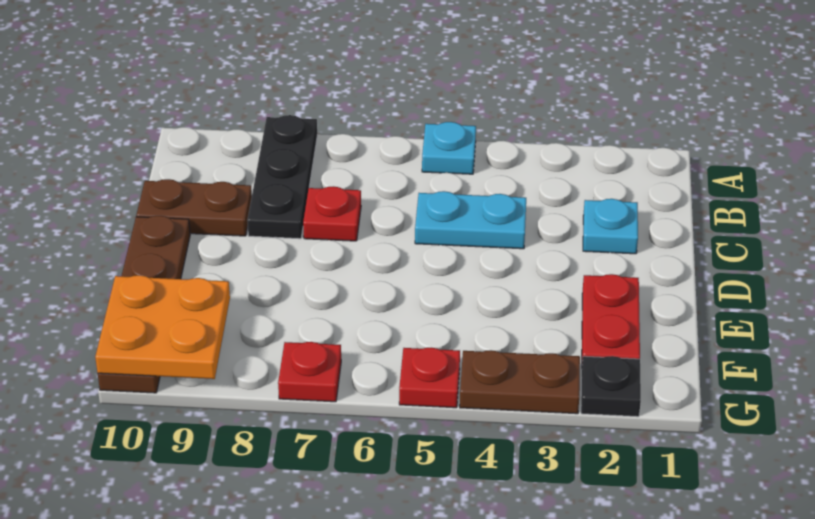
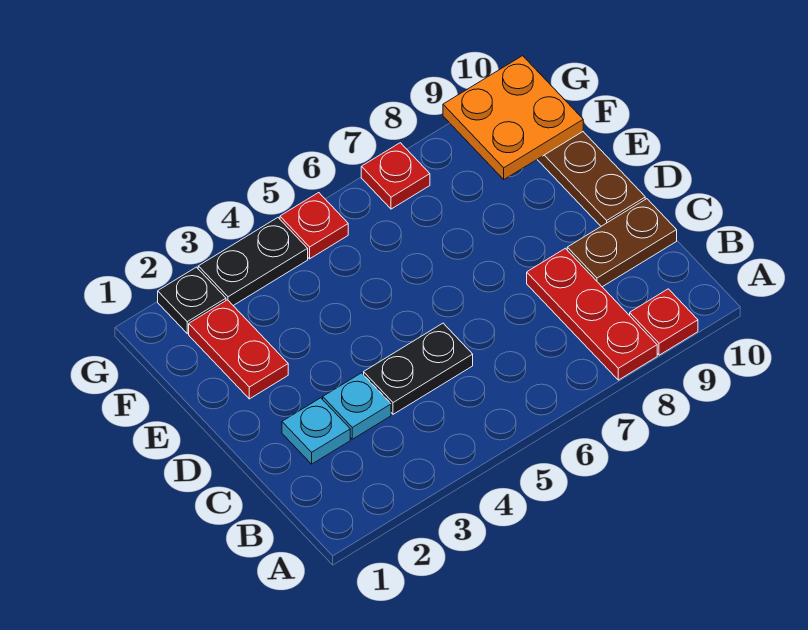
cyan 1x1 plate [422,122,476,174] -> cyan 1x1 plate moved to [323,373,391,439]
black 1x3 plate [247,115,317,239] -> red 1x3 plate [527,248,657,380]
cyan 1x2 plate [415,191,526,249] -> black 1x2 plate [364,323,473,414]
red 1x1 plate [303,186,361,241] -> red 1x1 plate moved to [630,289,698,355]
brown 1x2 plate [460,350,580,414] -> black 1x2 plate [198,218,308,306]

